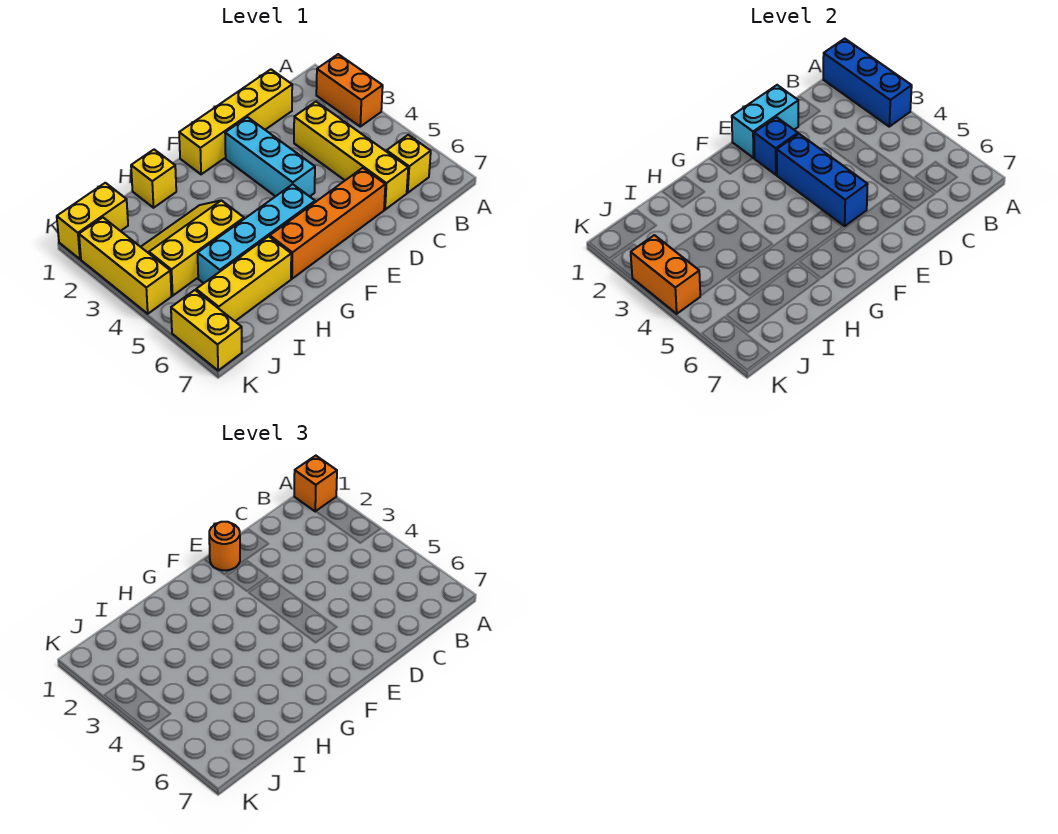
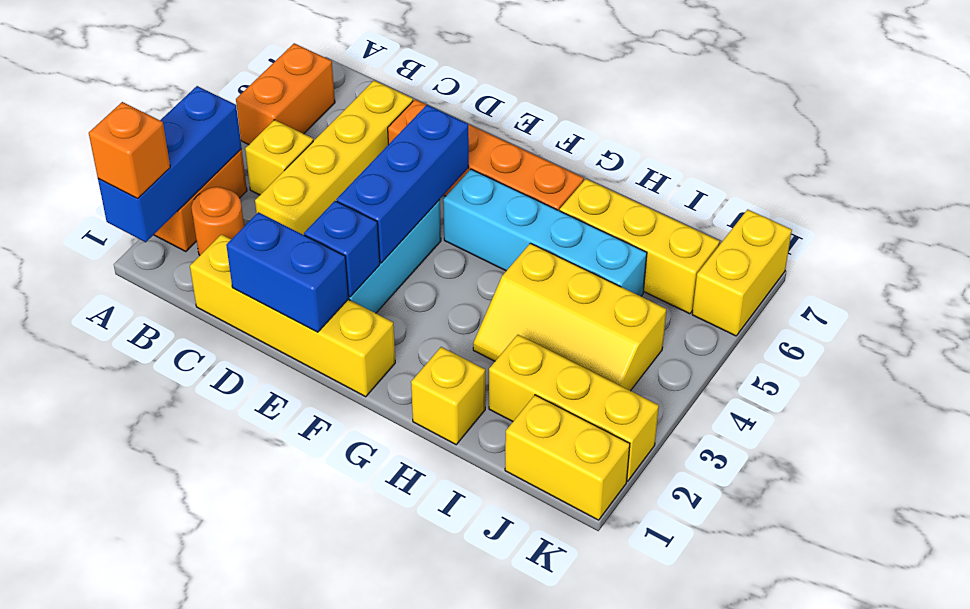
yellow 1x1 brick [387,135,431,193] -> yellow 1x1 brick moved to [245,120,313,195]
cyan 1x2 brick [732,85,798,158] -> blue 1x2 brick [226,212,348,332]
orange 1x1 round brick [209,522,240,570] -> orange 1x1 round brick moved to [191,187,244,255]
yellow 1x3 brick [79,217,171,314] -> yellow 1x3 brick turned to [489,335,659,481]
orange 1x2 brick [631,235,700,314] -> orange 1x2 brick moved to [236,43,335,145]

